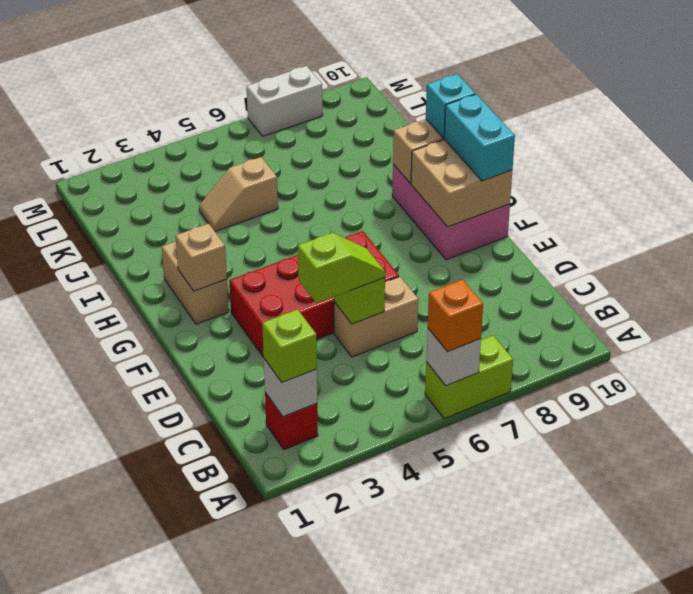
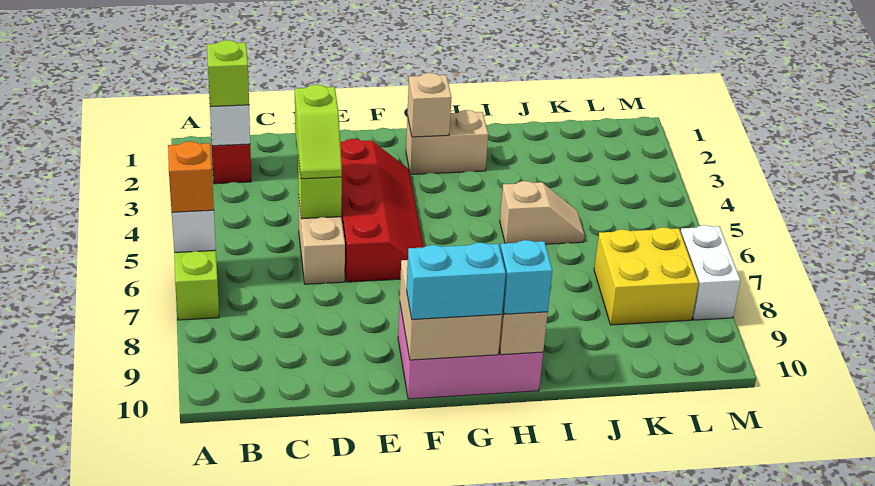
red 2x4 brick [229,231,399,357] -> red 2x4 slope [340,139,424,282]
tan 1x2 slope [199,157,278,231] -> tan 1x2 slope turned to [500,181,585,244]
none -> yellow 2x2 brick [594,227,699,325]

